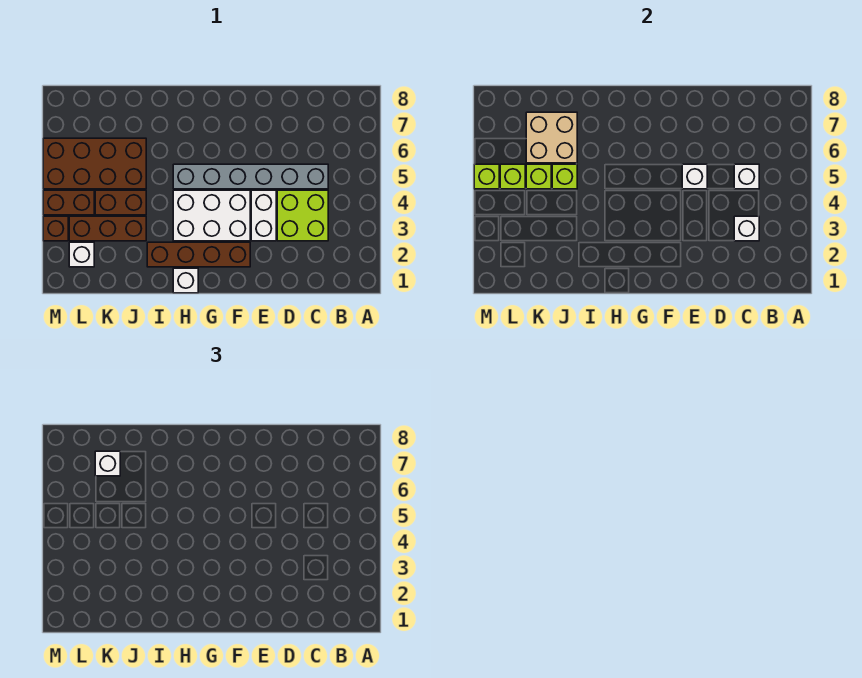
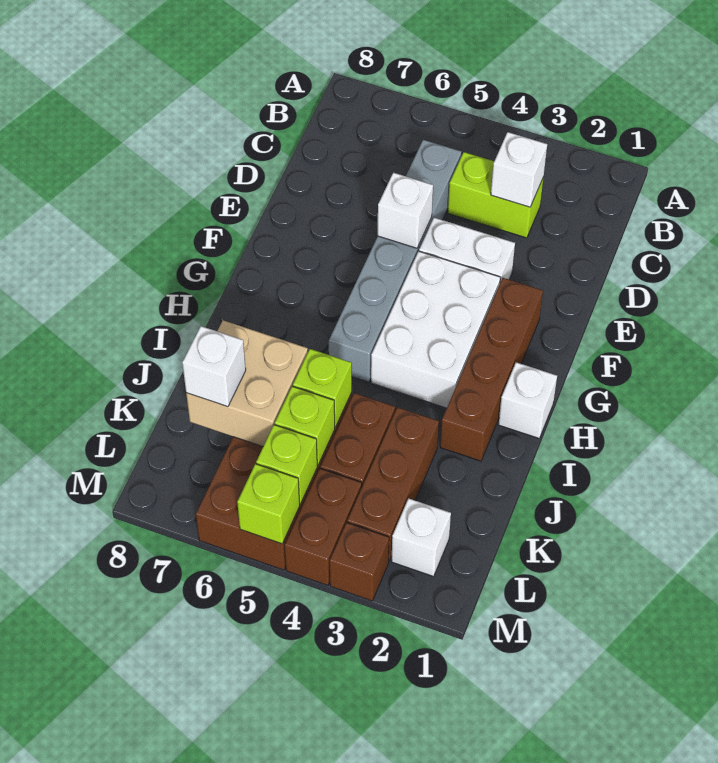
lime 2x2 brick [277,190,328,241] -> lime 1x2 brick [448,152,543,238]
white 1x1 brick [734,164,759,189] -> none

